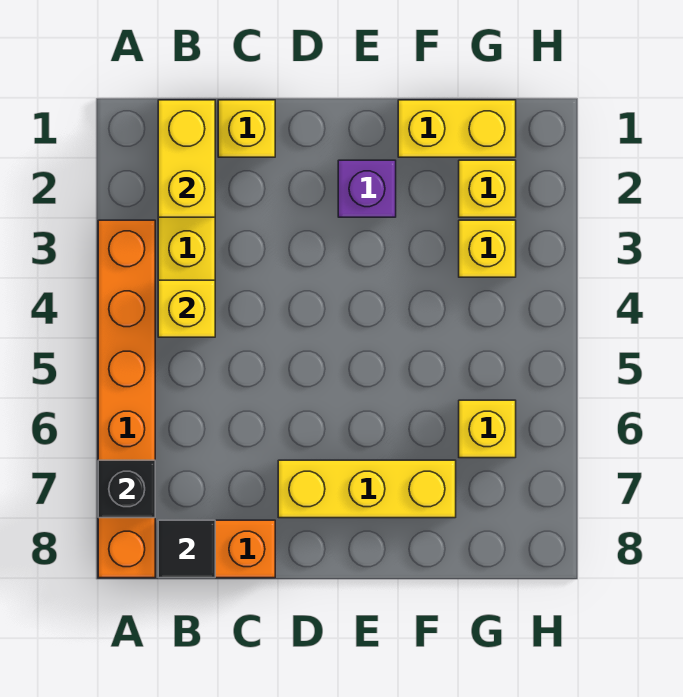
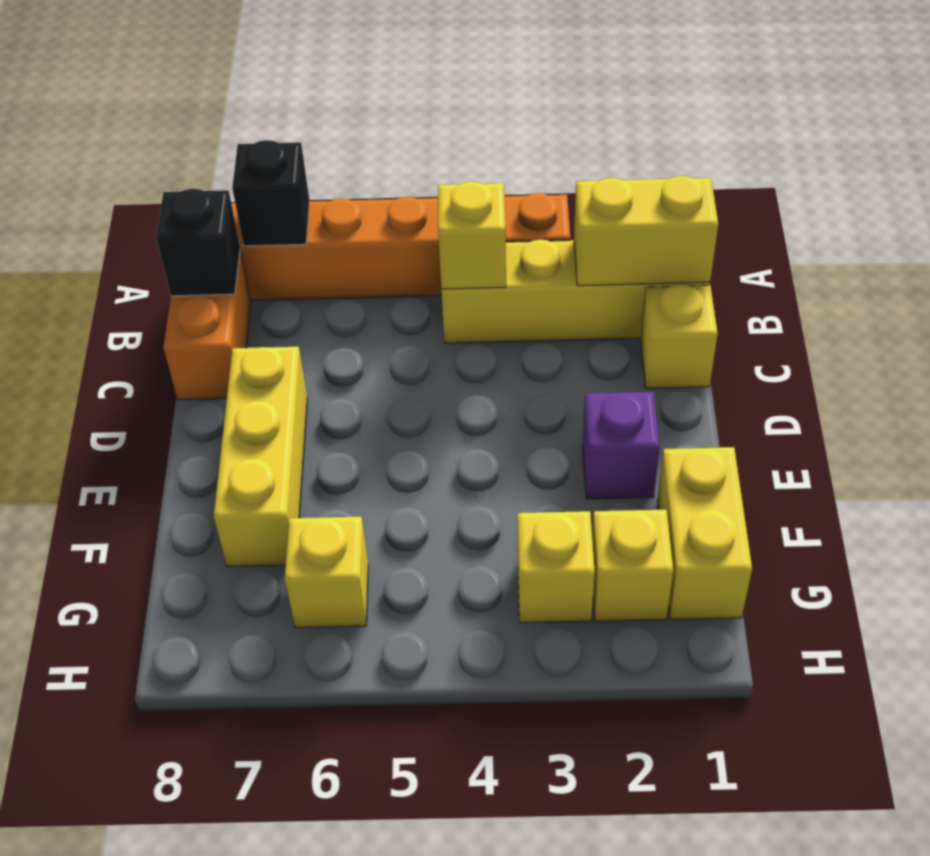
black 1x1 tile [158,520,215,578] -> black 1x1 brick [156,189,240,296]

